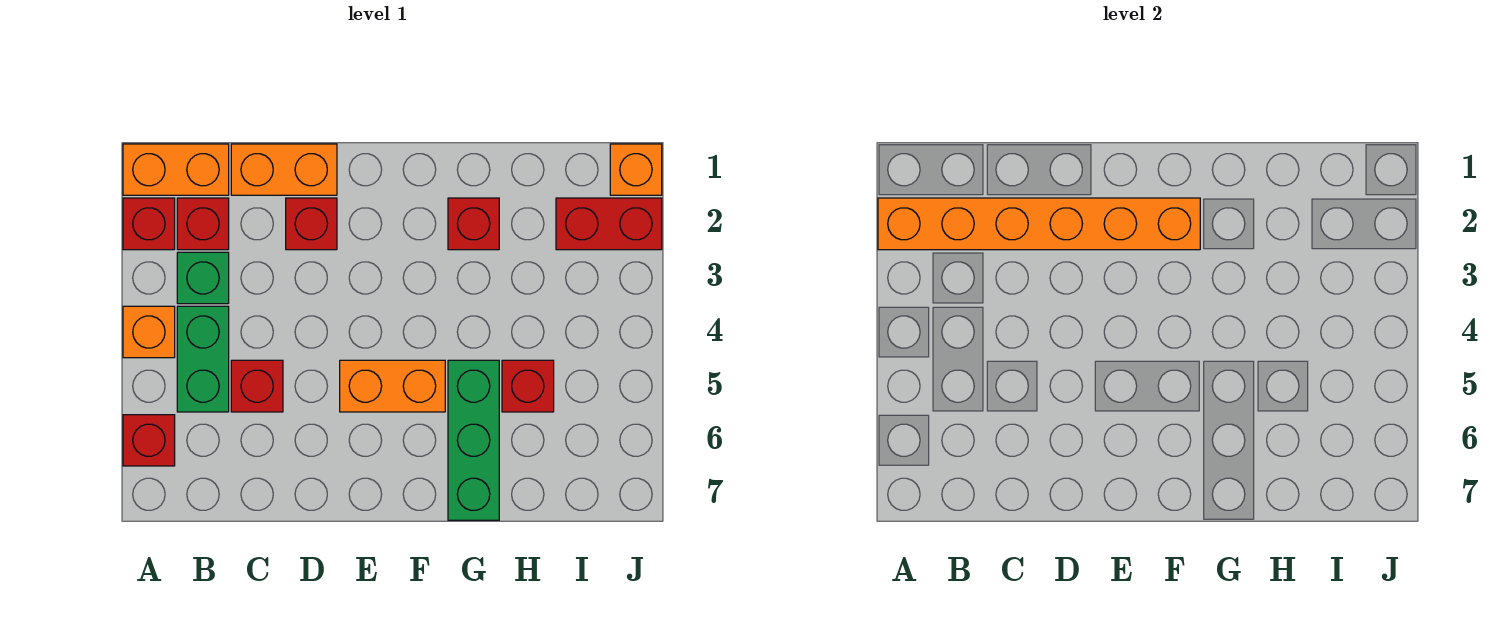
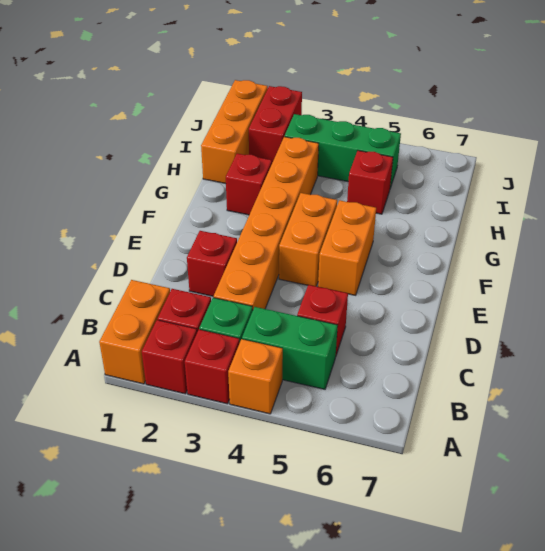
orange 1x6 brick [878,198,1200,250] -> orange 1x6 brick moved to [213,137,319,309]
red 1x1 brick [123,415,175,466] -> red 1x1 brick moved to [185,329,239,404]
orange 1x2 brick [231,144,337,195] -> orange 1x2 brick moved to [279,193,337,286]
green 1x3 brick [448,360,499,520] -> green 1x3 brick moved to [285,114,401,188]
orange 1x1 brick [610,144,662,195] -> orange 1x3 brick [201,80,268,184]

